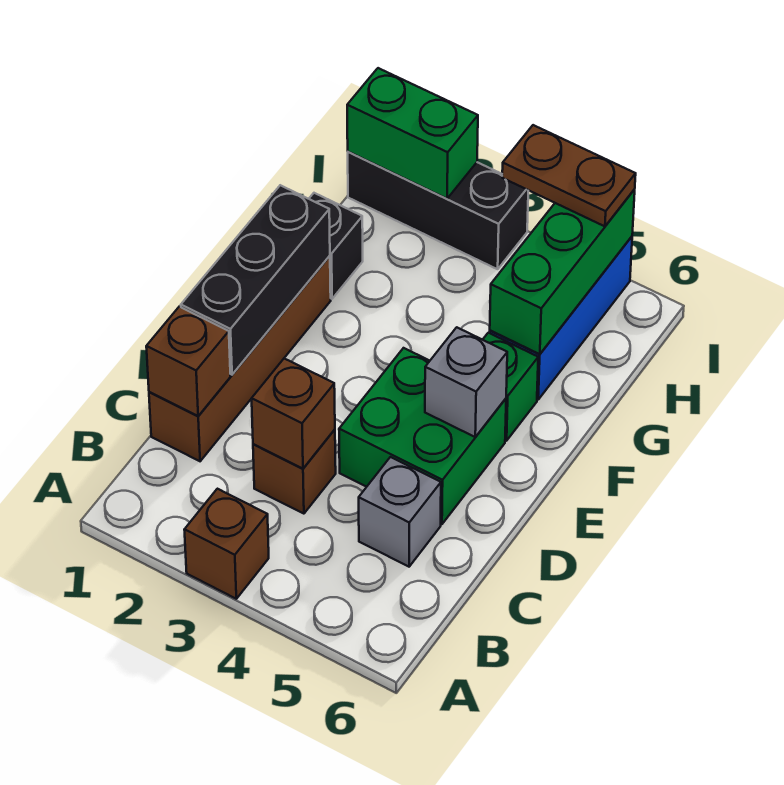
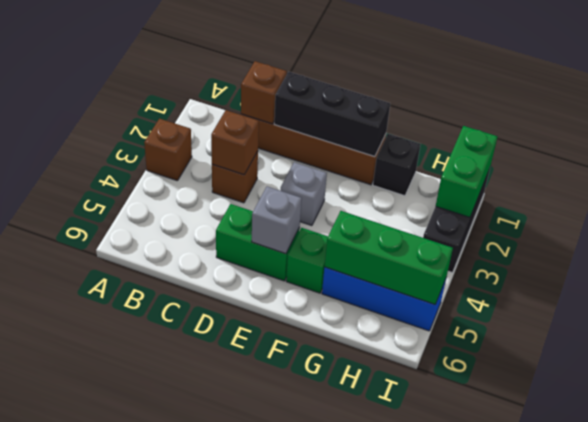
grey 1x1 brick [359,457,441,567] -> grey 1x1 brick moved to [281,162,327,226]
green 2x2 brick [339,348,506,524] -> green 1x2 brick [216,204,300,281]
brown 1x2 plate [502,125,636,226] -> none

